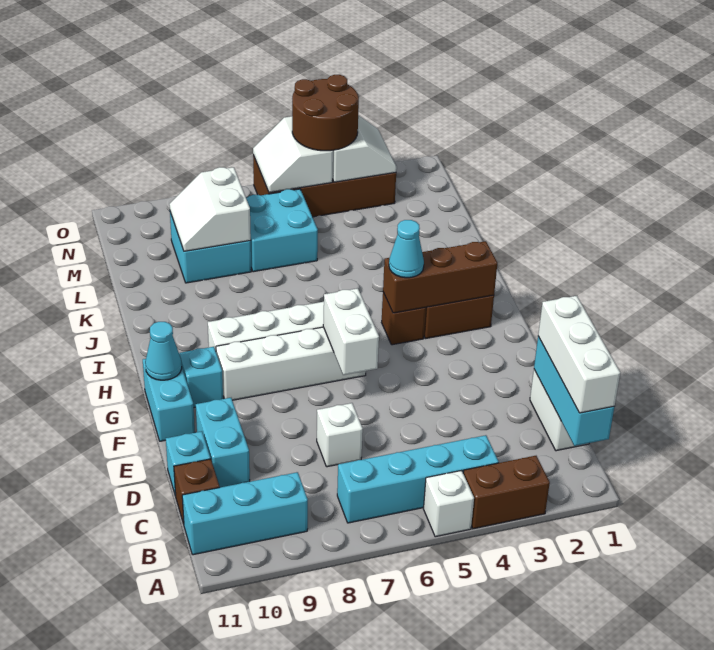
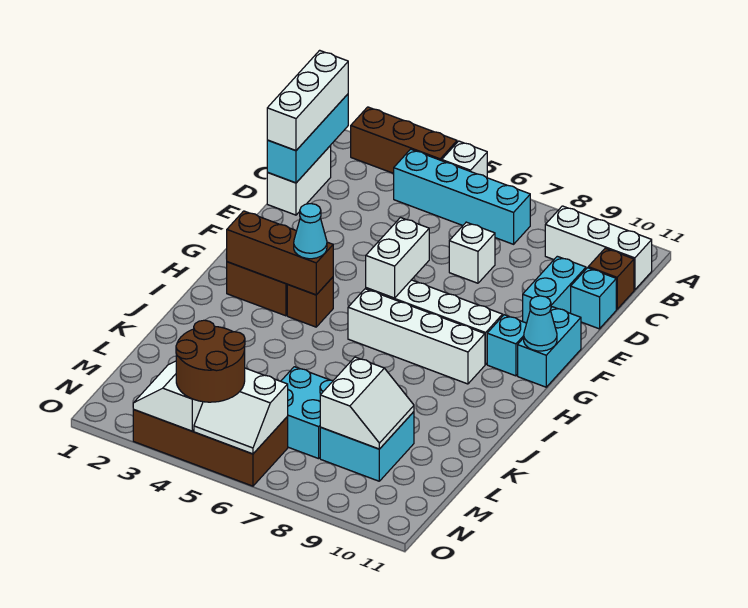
brown 1x2 brick [463,456,550,529] -> brown 1x3 brick [351,107,457,173]
cyan 1x3 brick [182,472,308,555] -> white 1x3 brick [545,206,652,290]
white 2x2 slope [253,116,333,193] -> white 2x2 slope turned to [194,368,288,454]

